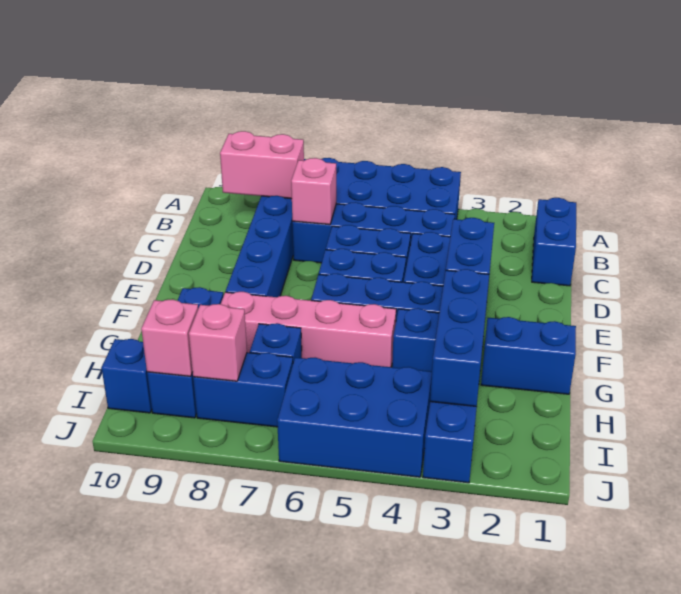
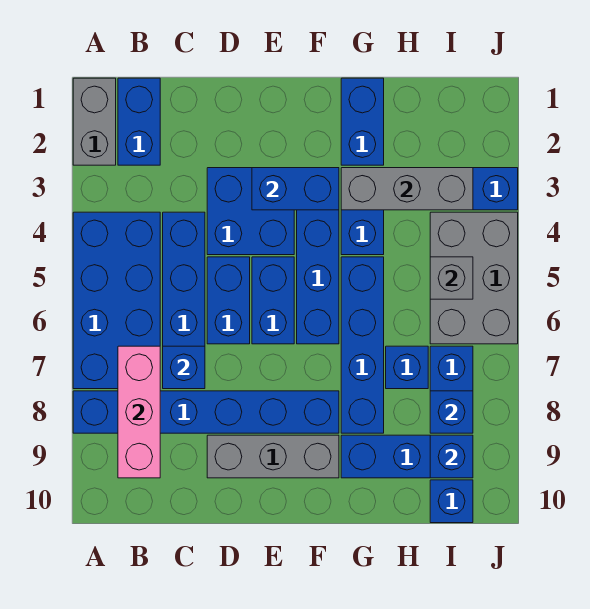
none -> grey 1x2 brick [73,78,116,165]
blue 1x2 brick [532,198,576,286] -> blue 1x2 brick turned to [118,78,160,165]
pink 1x2 brick [220,131,304,199] -> pink 1x3 brick [118,346,160,478]
pink 1x1 brick [291,158,336,225] -> blue 1x1 brick [163,346,205,389]
none -> grey 1x3 brick [207,435,339,478]
blue 1x3 brick [430,269,489,407] -> grey 1x3 brick [341,168,473,210]
pink 1x4 brick [221,292,396,367] -> blue 1x4 brick [341,257,384,433]
blue 2x3 brick [277,357,432,477] -> grey 2x3 brick [430,212,518,344]
none -> grey 1x1 brick [430,257,473,299]
pink 1x1 brick [189,304,247,381] -> blue 1x1 brick [430,391,473,433]
pink 1x1 brick [141,299,198,376] -> blue 1x1 brick [430,435,473,478]

